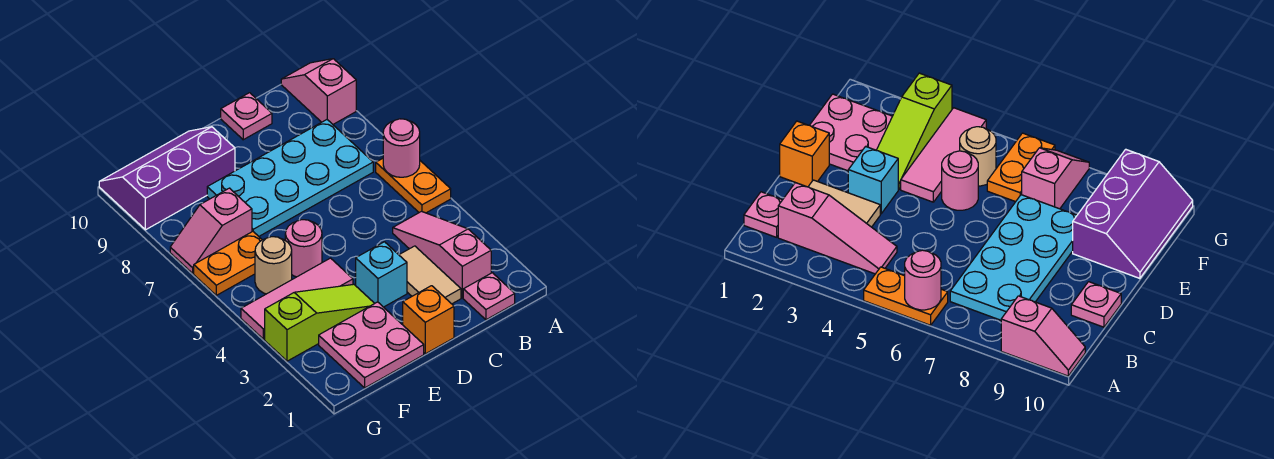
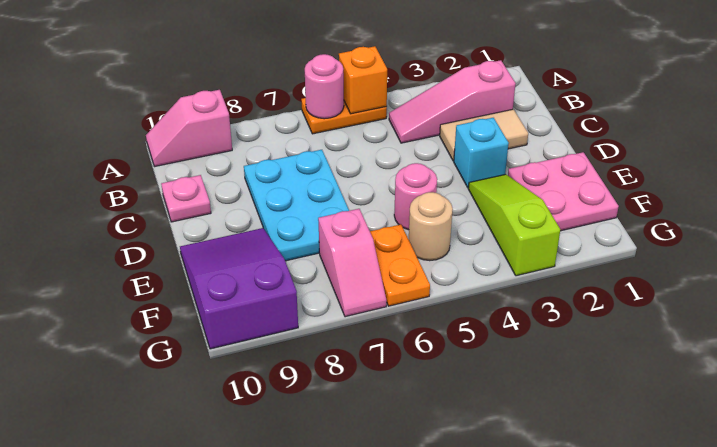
pink 1x1 plate [463,273,515,320] -> none
cyan 2x4 plate [207,120,373,236] -> cyan 2x3 plate [244,150,349,261]
orange 1x1 brick [403,286,454,354] -> orange 1x1 brick moved to [339,46,387,114]
pink 1x3 tile [241,258,353,339] -> none
purple 2x3 slope [99,127,235,230] -> purple 2x3 slope turned to [180,228,298,349]

